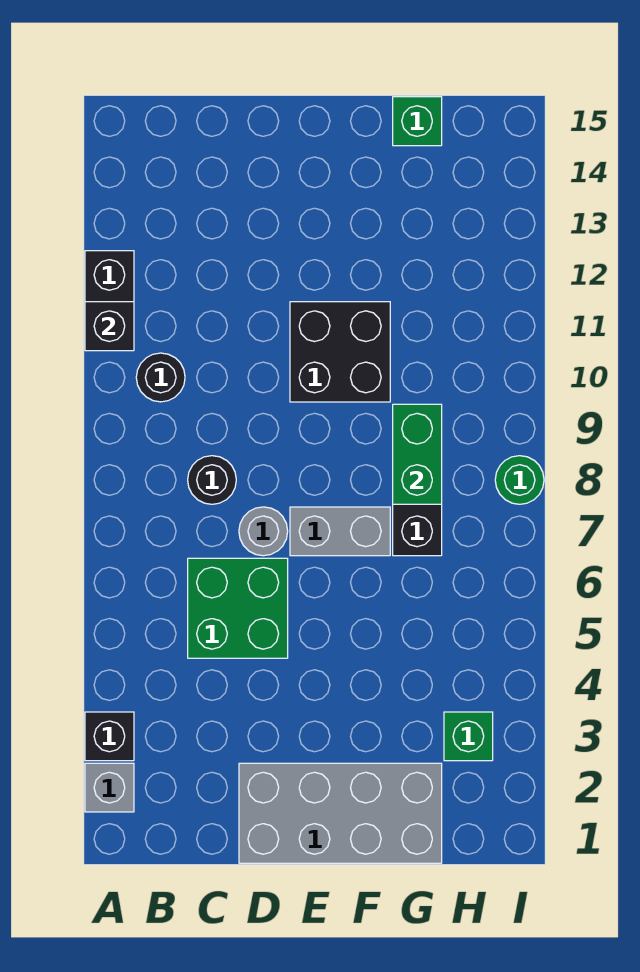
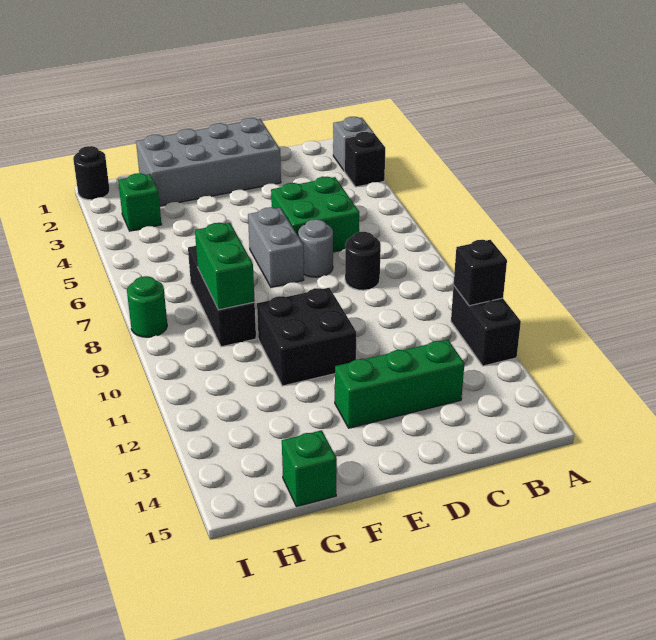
black 1x1 round brick [136,353,185,402] -> black 1x1 round brick moved to [73,146,110,200]
none -> green 1x3 brick [335,340,464,428]
grey 1x2 brick [290,507,390,556] -> grey 1x2 brick turned to [248,207,304,287]

